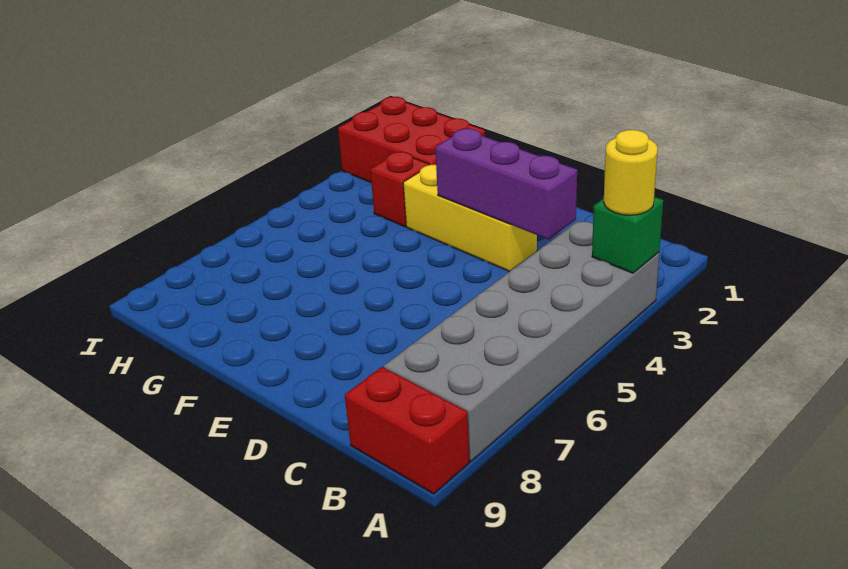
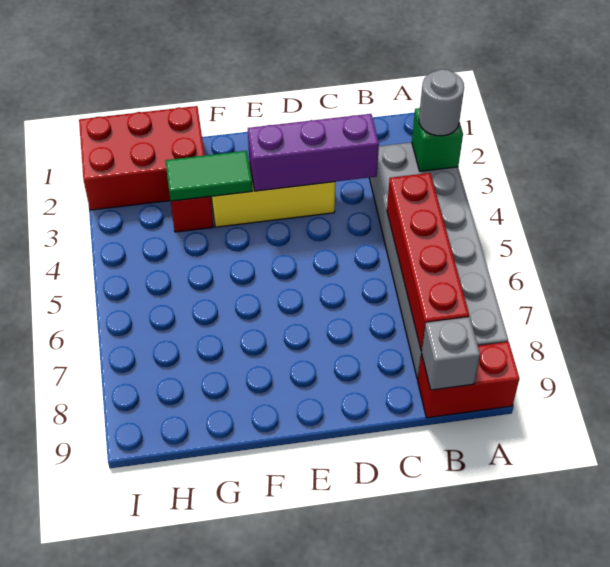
yellow 1x1 round brick [604,130,658,215] -> grey 1x1 round brick [419,69,464,136]
none -> red 1x4 brick [387,173,469,351]
none -> grey 1x1 brick [421,317,480,390]
none -> green 1x2 tile [165,151,252,201]

